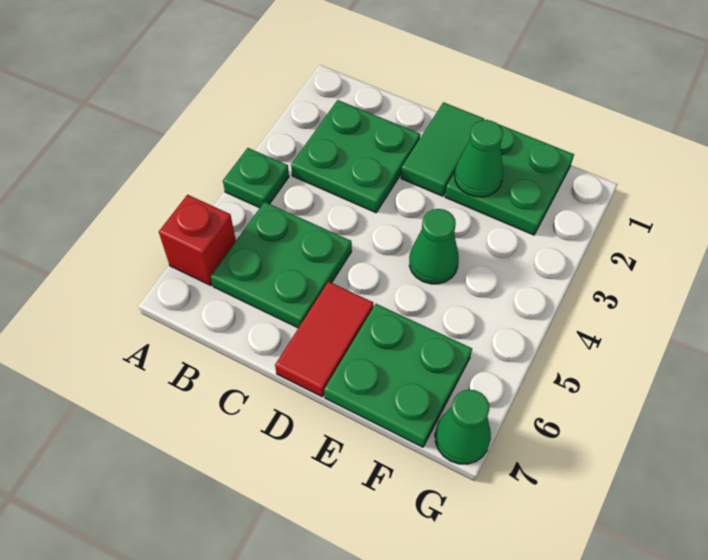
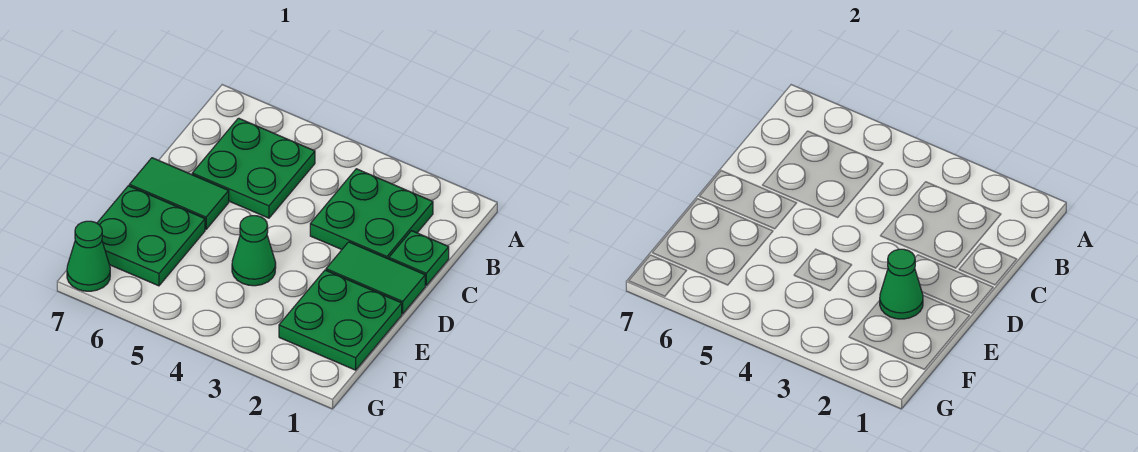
green 1x1 plate [223,148,289,208] -> green 1x1 plate moved to [389,231,449,285]
red 1x1 brick [159,195,236,286] -> none
red 1x2 tile [275,282,373,397] -> green 1x2 tile [129,158,229,229]

